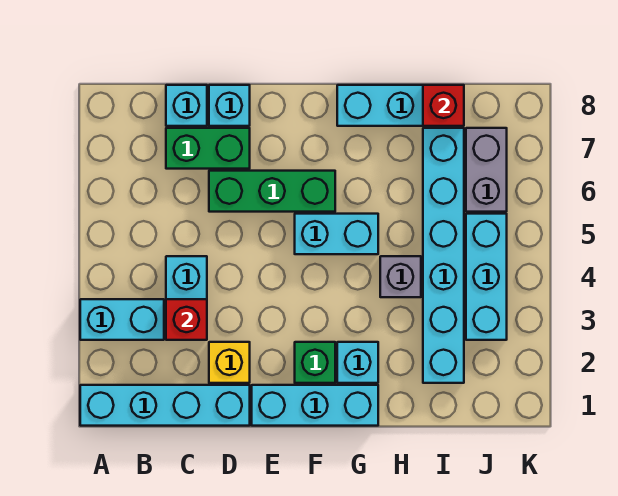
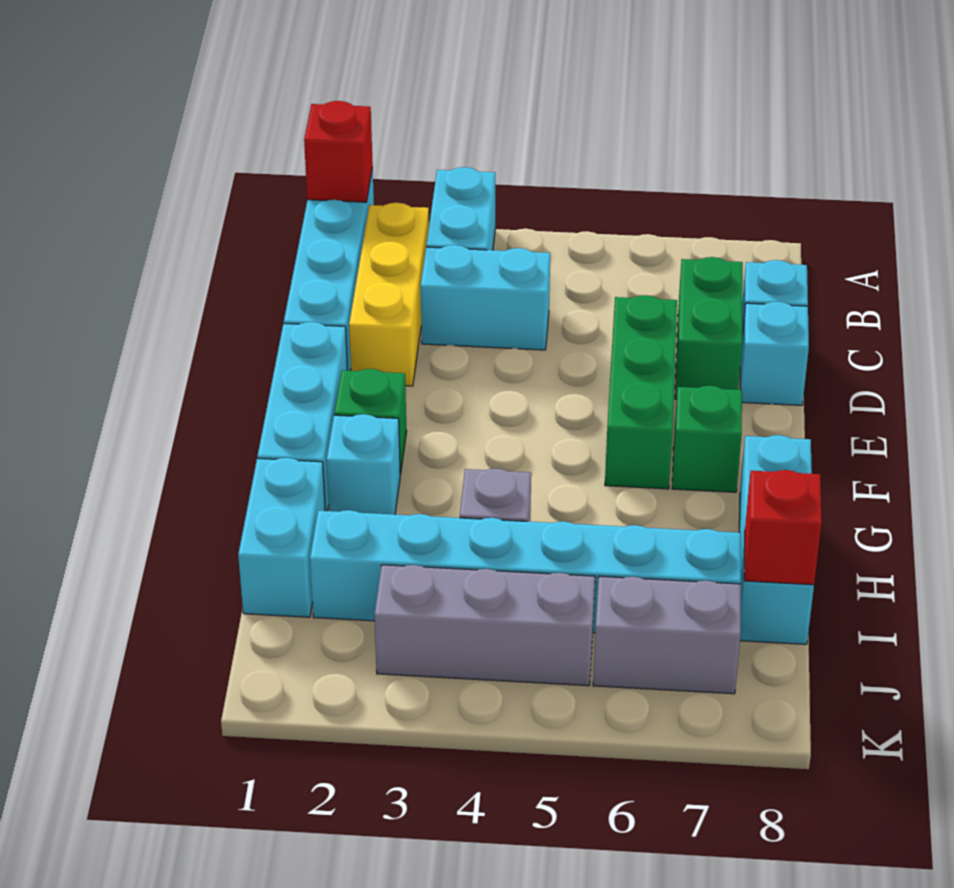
red 1x1 brick [166,299,207,340] -> red 1x1 brick moved to [304,101,373,202]
yellow 1x1 brick [209,342,250,383] -> yellow 1x3 brick [349,203,429,386]
cyan 1x2 brick [295,214,378,254] -> cyan 1x2 brick moved to [238,458,325,617]
none -> green 1x1 brick [672,386,742,492]
cyan 1x3 brick [466,214,507,340] -> grey 1x3 brick [374,565,595,686]

